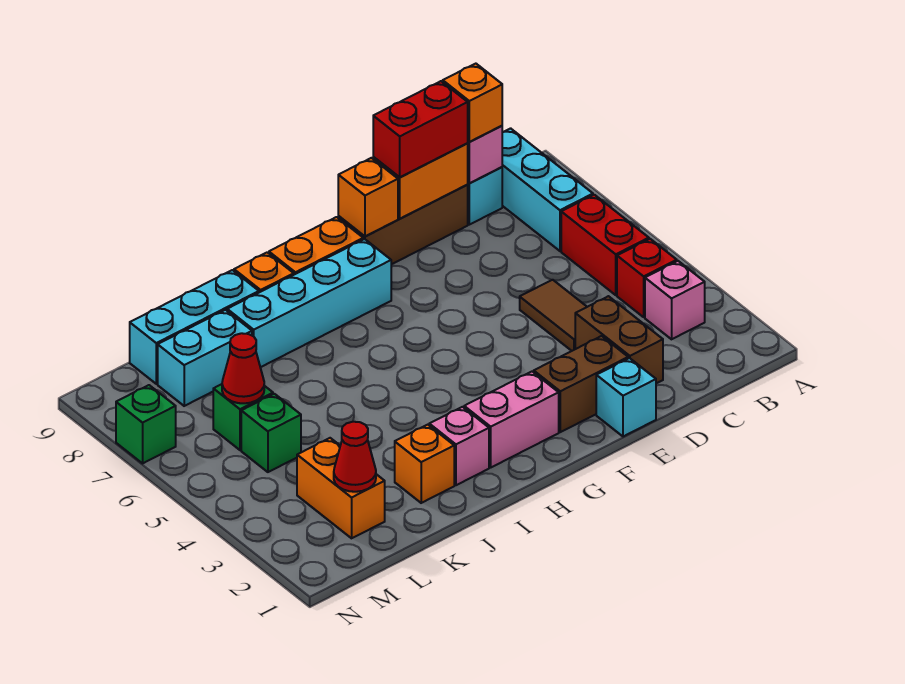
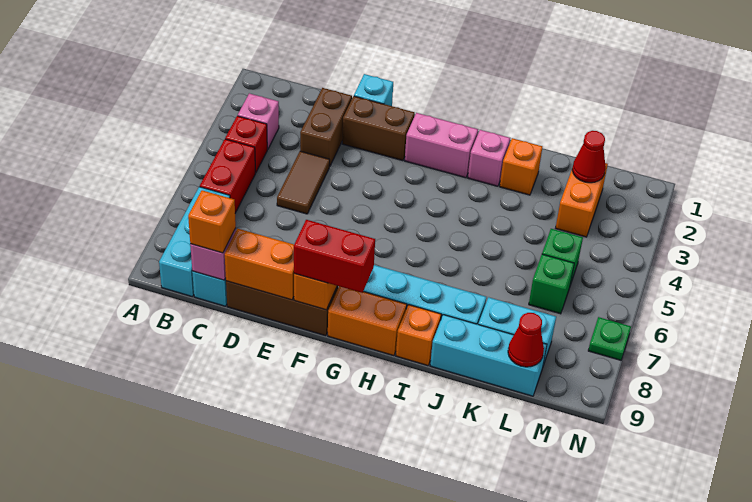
red 1x2 brick [373,81,468,177] -> red 1x2 brick moved to [294,220,375,293]
red 1x1 cone [222,333,264,403] -> red 1x1 cone moved to [508,313,544,367]
green 1x1 brick [116,385,176,463] -> green 1x1 plate [588,317,631,360]

